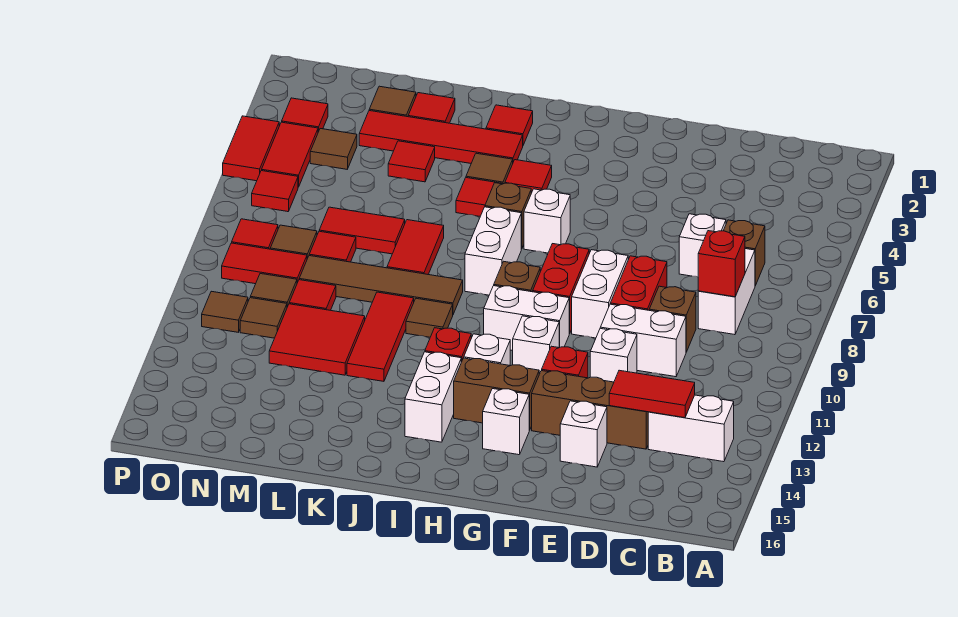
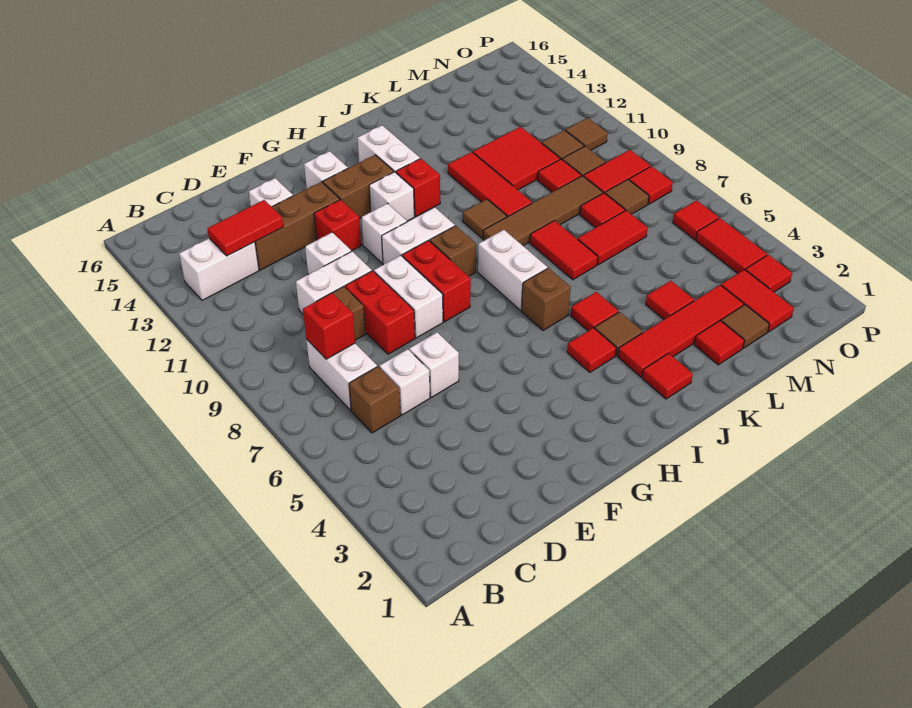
white 1x1 brick [524,189,570,253] -> white 1x1 brick moved to [409,332,459,397]
brown 1x1 tile [310,129,357,169] -> none
red 1x2 tile [223,116,279,181] -> red 1x2 tile moved to [721,269,794,332]

